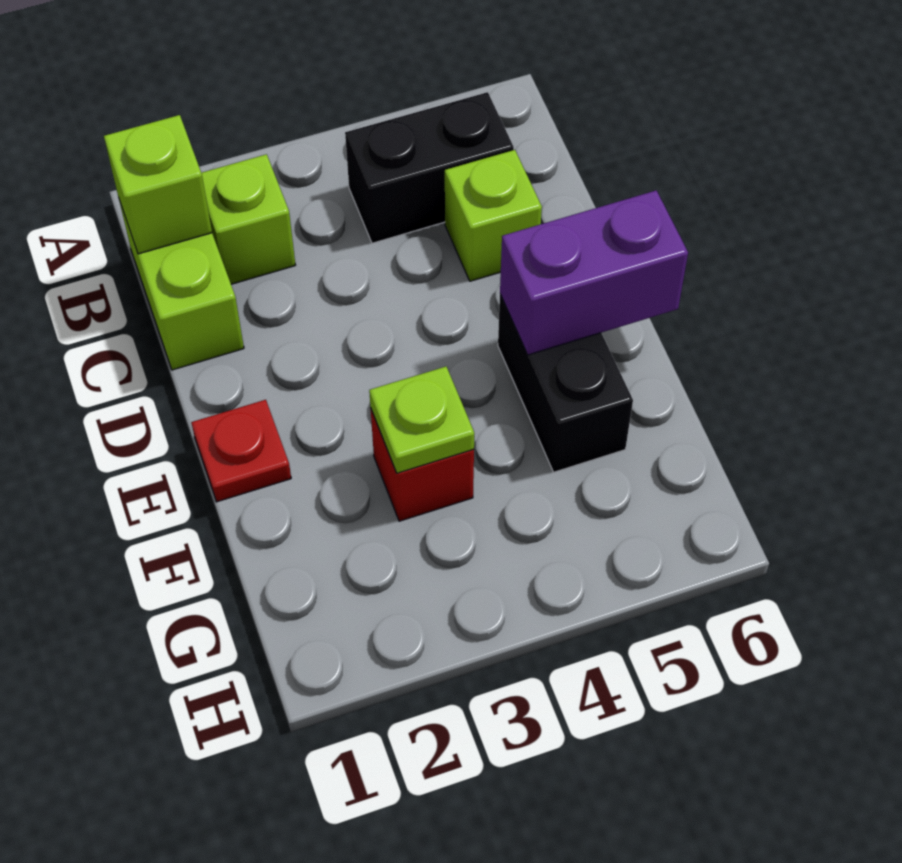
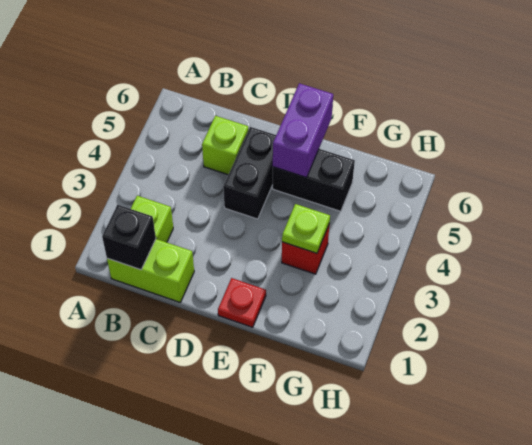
lime 1x1 brick [104,115,212,254] -> black 1x1 brick [102,205,156,270]
black 1x2 brick [345,92,514,243] -> black 1x2 brick moved to [223,127,276,219]

